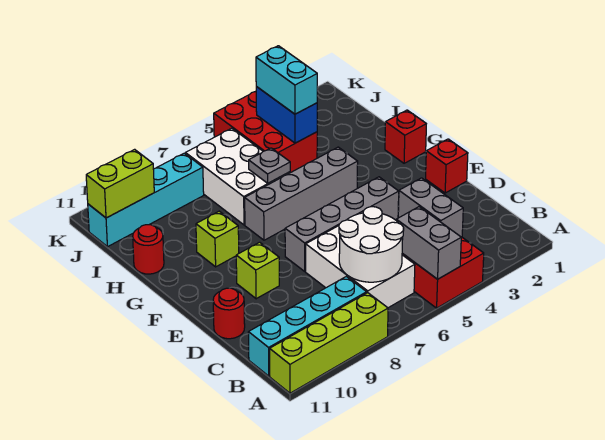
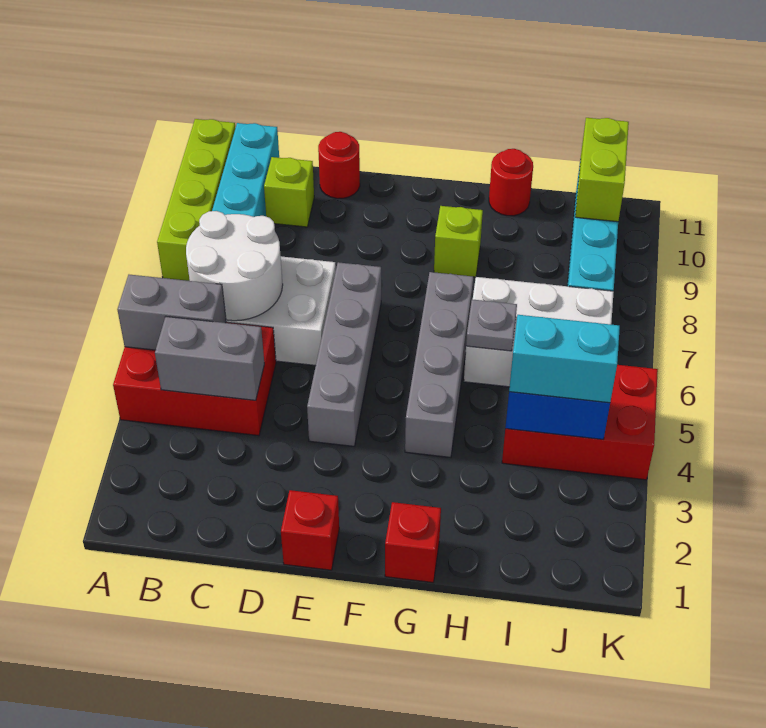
lime 1x1 brick [236,242,279,299] -> lime 1x1 brick moved to [264,157,314,227]

